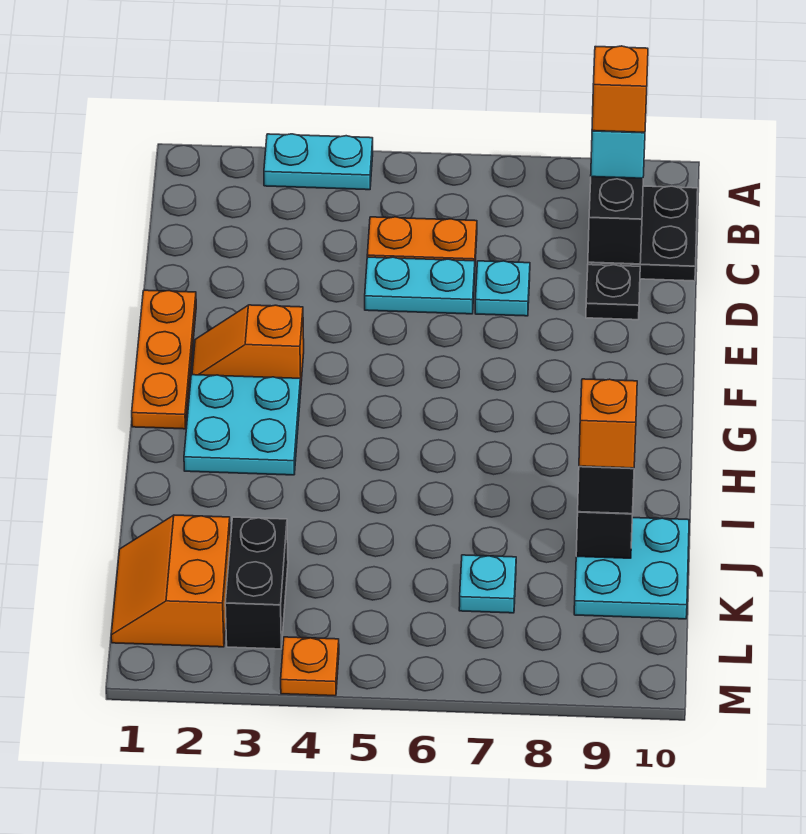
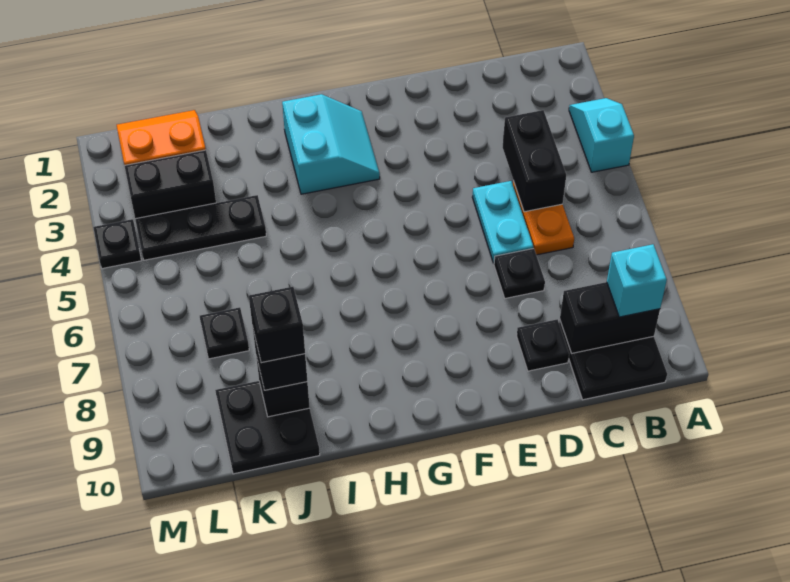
cyan 1x2 plate [264,134,373,190] -> cyan 1x2 slope [569,98,634,172]
orange 1x1 brick [592,46,648,132] -> none
none -> black 1x2 brick [503,110,566,212]
cyan 1x1 plate [475,261,530,316] -> black 1x1 plate [494,248,545,298]
orange 1x3 plate [132,290,196,429] -> none
orange 1x2 slope [192,305,304,386] -> none
cyan 2x2 plate [184,375,301,475] -> cyan 2x2 slope [282,94,380,194]
none -> black 1x3 plate [135,195,266,260]
cyan 2x2 plate [574,518,689,619] -> black 2x2 plate [215,381,320,474]
orange 1x1 brick [579,379,637,468] -> black 1x1 brick [249,287,305,363]
cyan 1x1 plate [459,555,516,613] -> black 1x1 plate [200,307,249,359]
orange 1x1 plate [281,637,339,696] -> black 1x1 plate [93,219,142,269]

